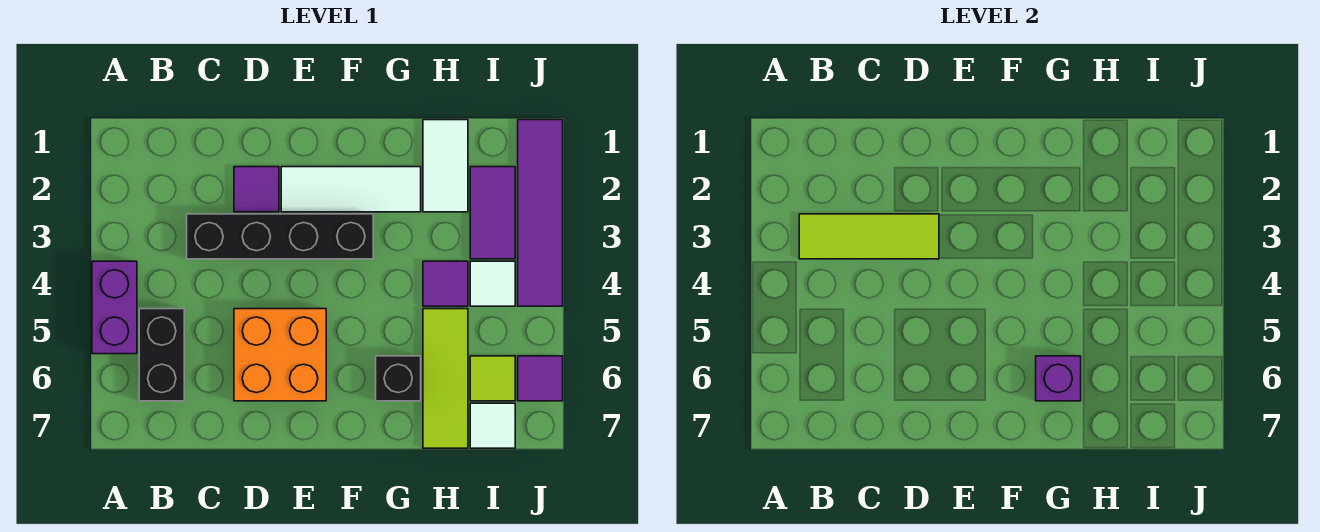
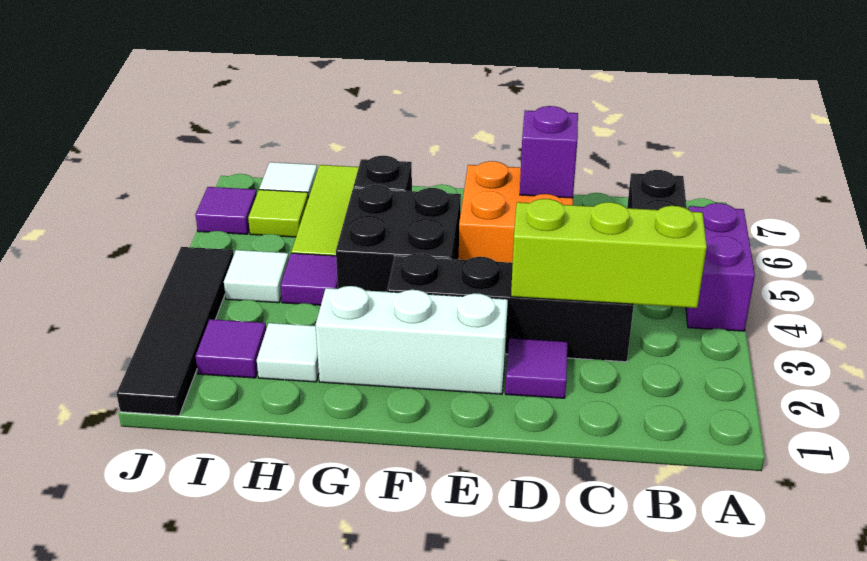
lime 1x3 tile [799,214,939,259] -> lime 1x3 brick [511,199,707,308]
white 1x3 tile [281,167,421,212] -> white 1x3 brick [316,286,508,394]
none -> black 2x2 brick [336,185,461,292]
purple 1x1 brick [1036,356,1081,401] -> purple 1x1 brick moved to [520,106,578,198]
white 1x2 tile [423,120,468,212] -> white 1x1 tile [257,323,319,382]
purple 1x2 tile [470,167,515,259] -> purple 1x1 tile [195,319,266,378]
purple 1x4 tile [518,120,563,306] -> black 1x4 tile [117,247,234,416]

